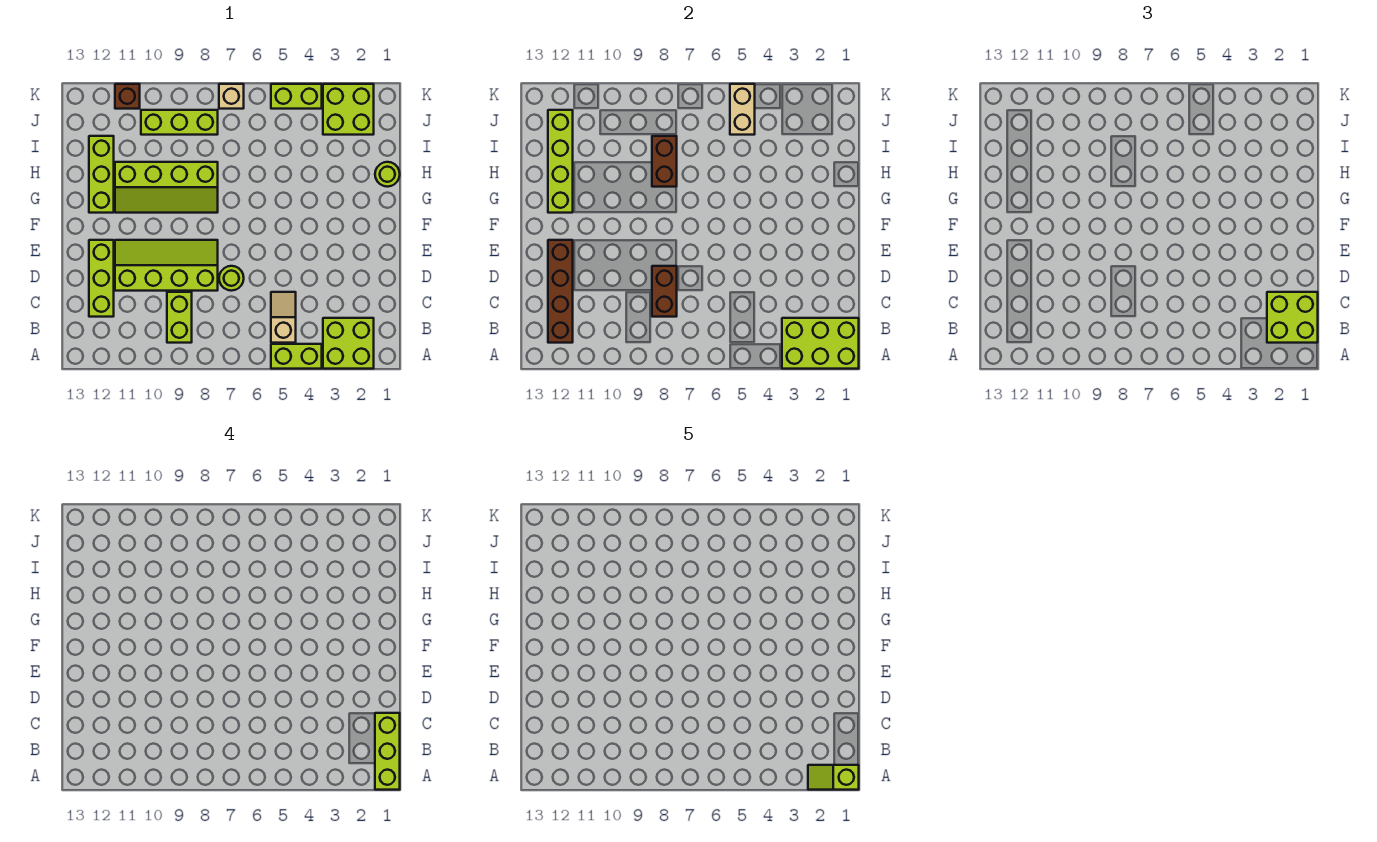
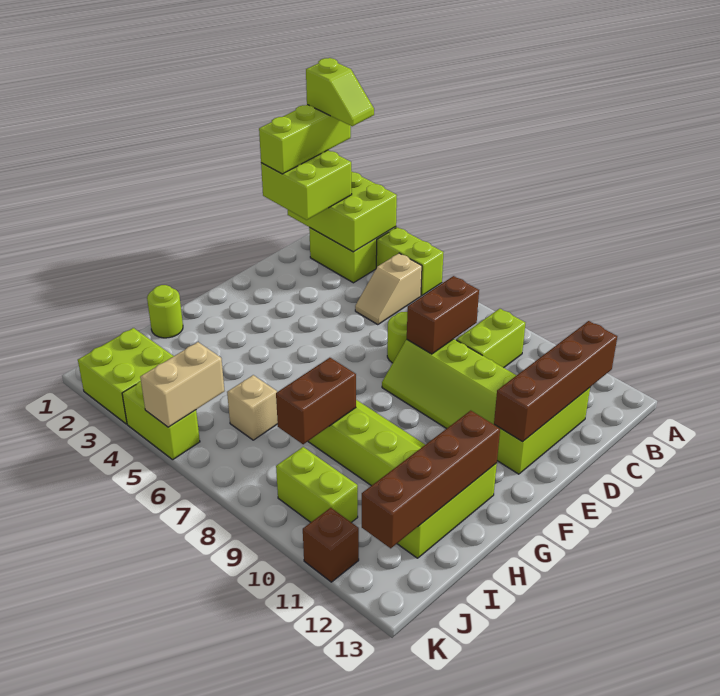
lime 1x4 brick [548,110,573,213] -> brown 1x4 brick [362,411,500,548]
lime 1x3 brick [141,110,218,135] -> lime 1x2 brick [276,447,358,522]
tan 1x1 brick [219,84,244,109] -> tan 1x1 brick moved to [227,375,278,440]

